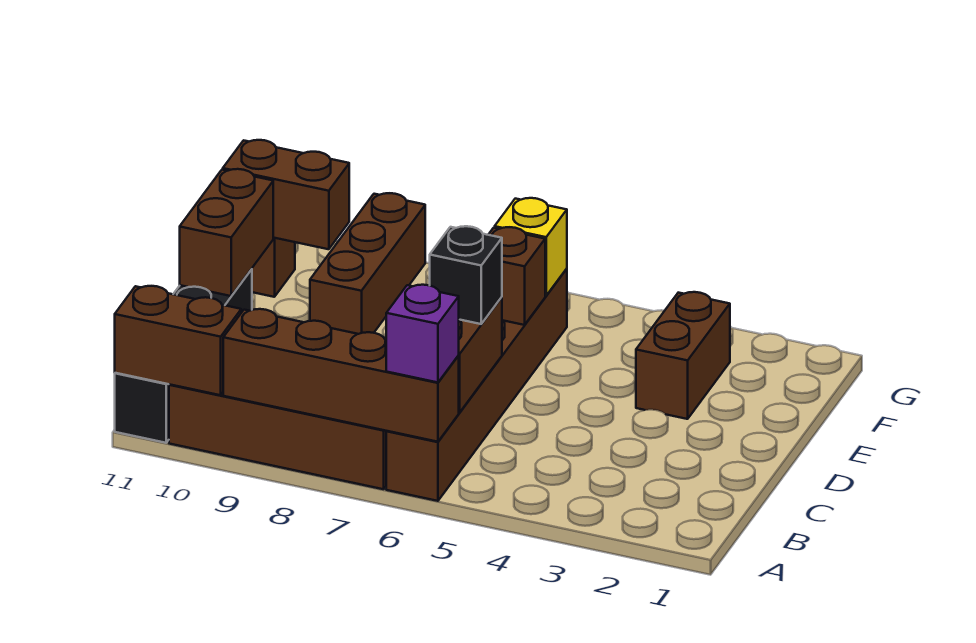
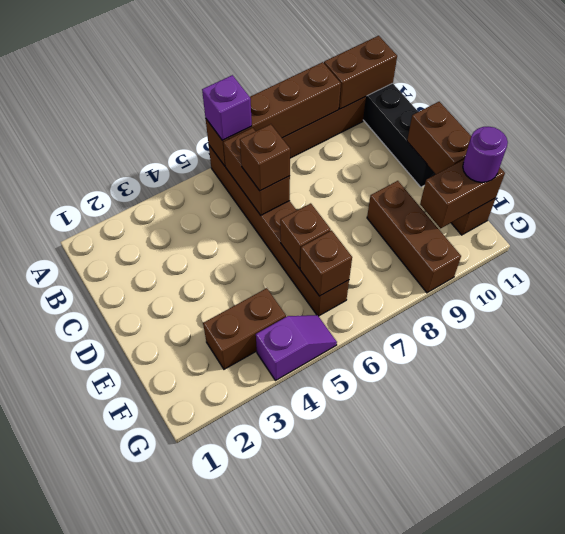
black 1x1 brick [430,226,502,324] -> brown 1x1 brick [240,124,290,191]
brown 1x2 brick [636,292,730,419] -> brown 1x2 brick turned to [203,288,286,369]
yellow 1x1 brick [495,198,567,296] -> brown 1x1 brick [300,230,352,296]
none -> purple 1x1 round brick [463,127,508,182]
none -> purple 1x2 slope [256,315,337,381]

